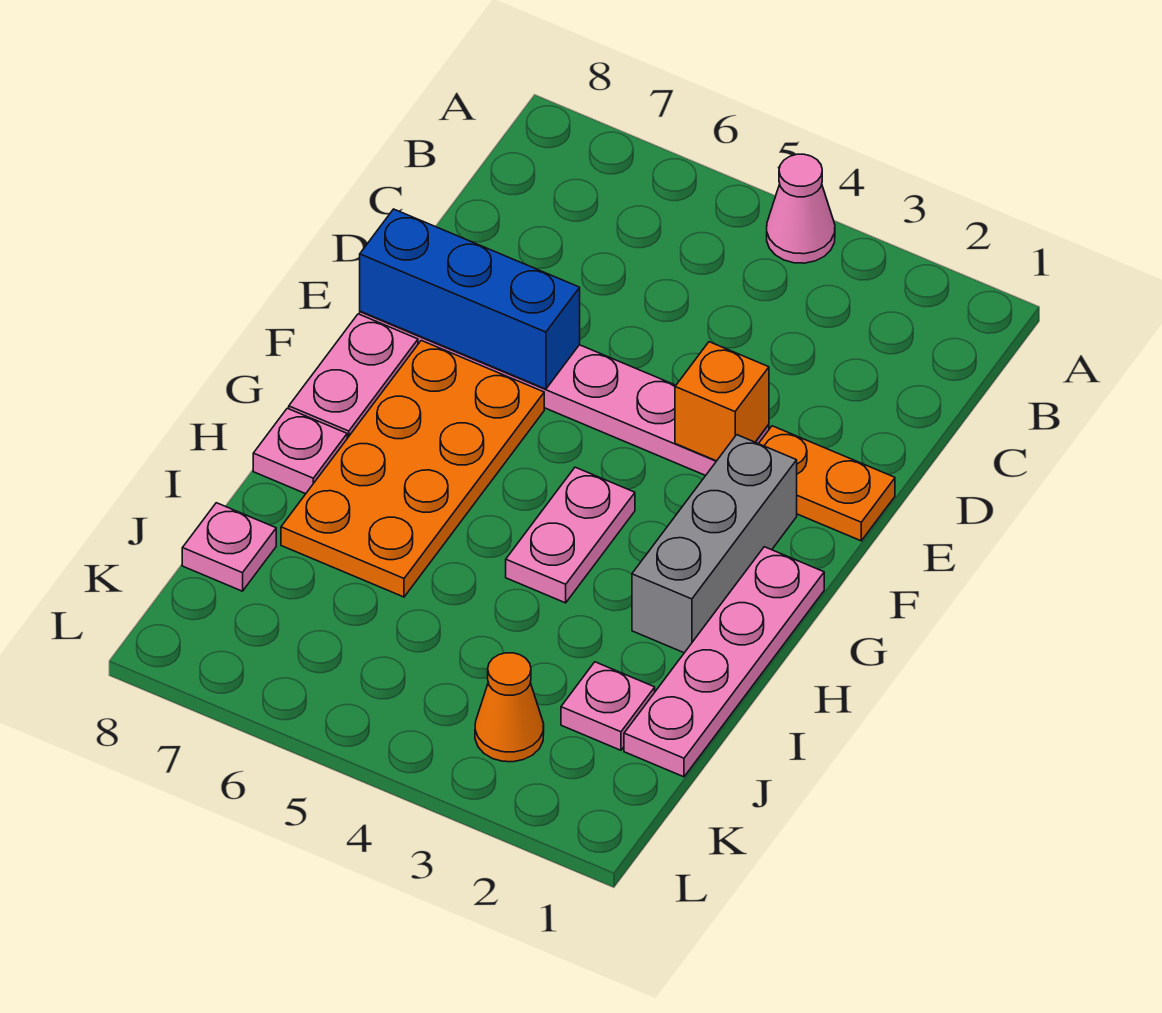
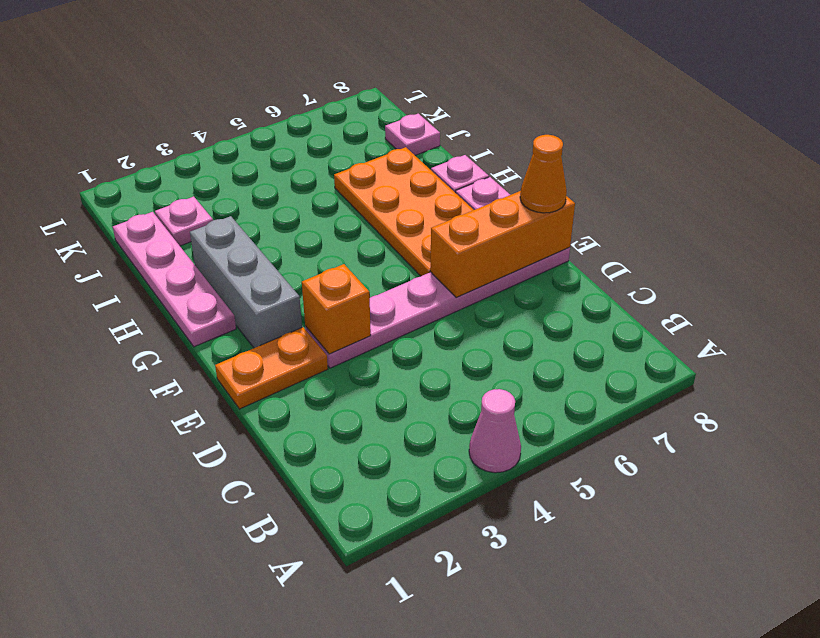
blue 1x3 brick [360,209,580,389] -> orange 1x3 brick [430,191,575,298]
pink 1x2 plate [506,467,635,603] -> none
orange 1x1 cone [475,653,544,762] -> orange 1x1 cone moved to [520,135,567,213]

